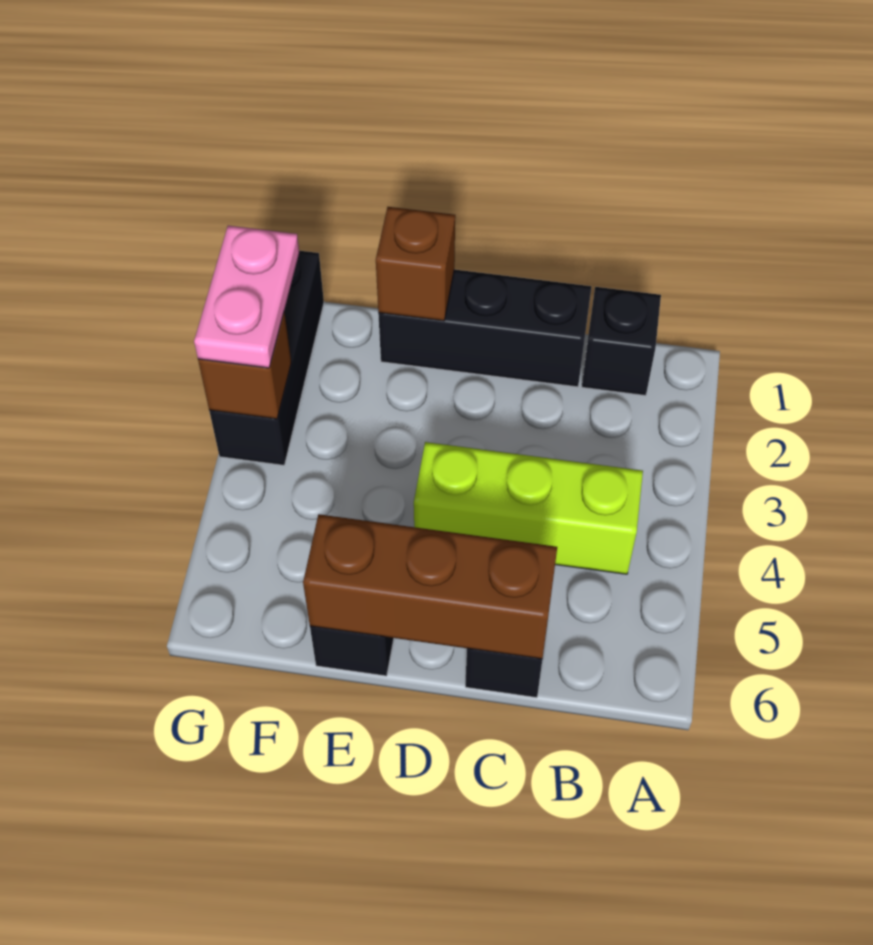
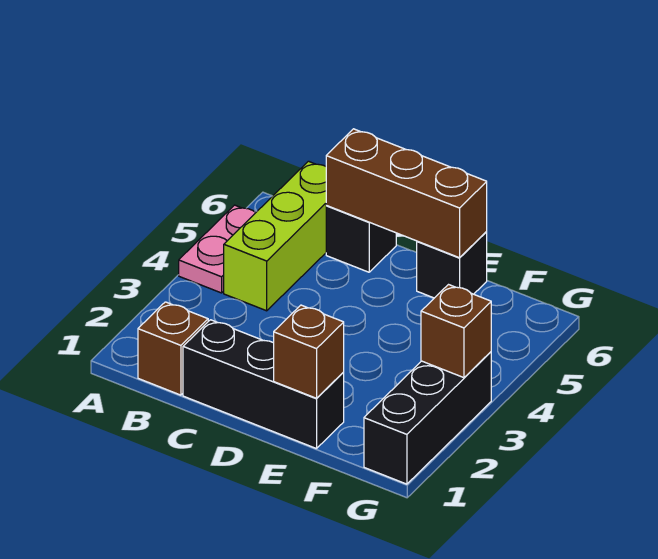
black 1x1 brick [582,287,661,396] -> brown 1x1 brick [138,302,208,395]
lime 1x3 brick [414,442,643,574] -> lime 1x3 brick turned to [224,161,327,311]
pink 1x2 plate [194,226,299,368] -> pink 1x2 plate moved to [179,205,255,293]

